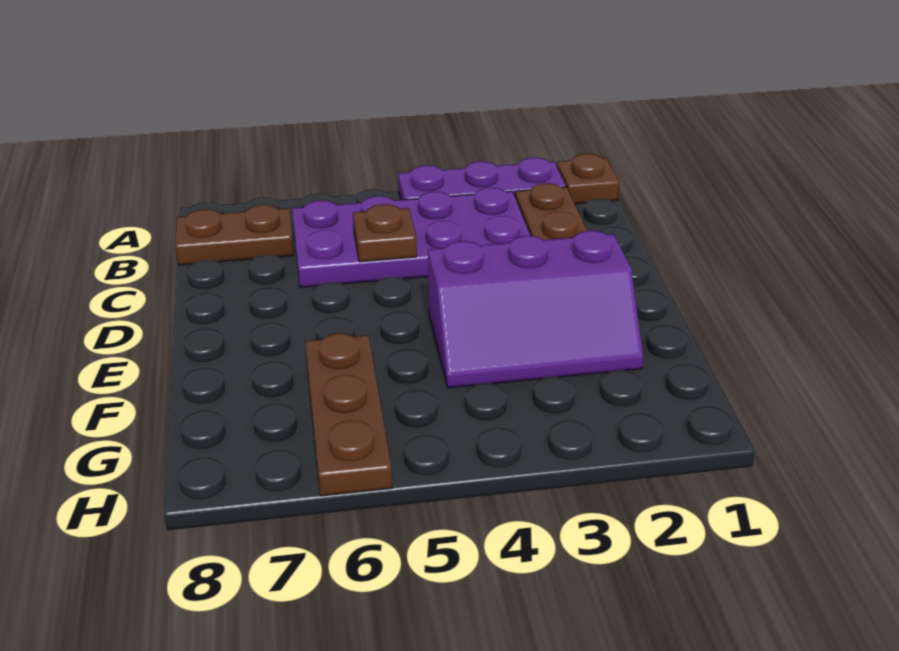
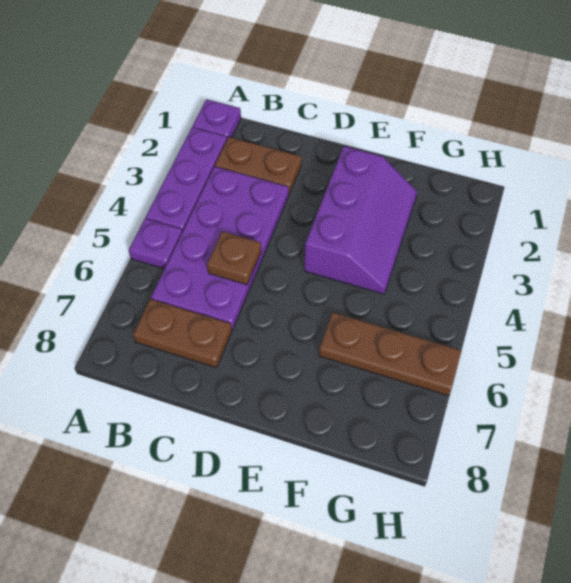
brown 1x1 plate [557,154,620,204] -> purple 1x1 plate [193,99,241,139]
none -> purple 1x1 plate [129,219,182,269]
brown 1x2 plate [175,205,294,265] -> brown 1x2 plate turned to [133,299,232,368]

